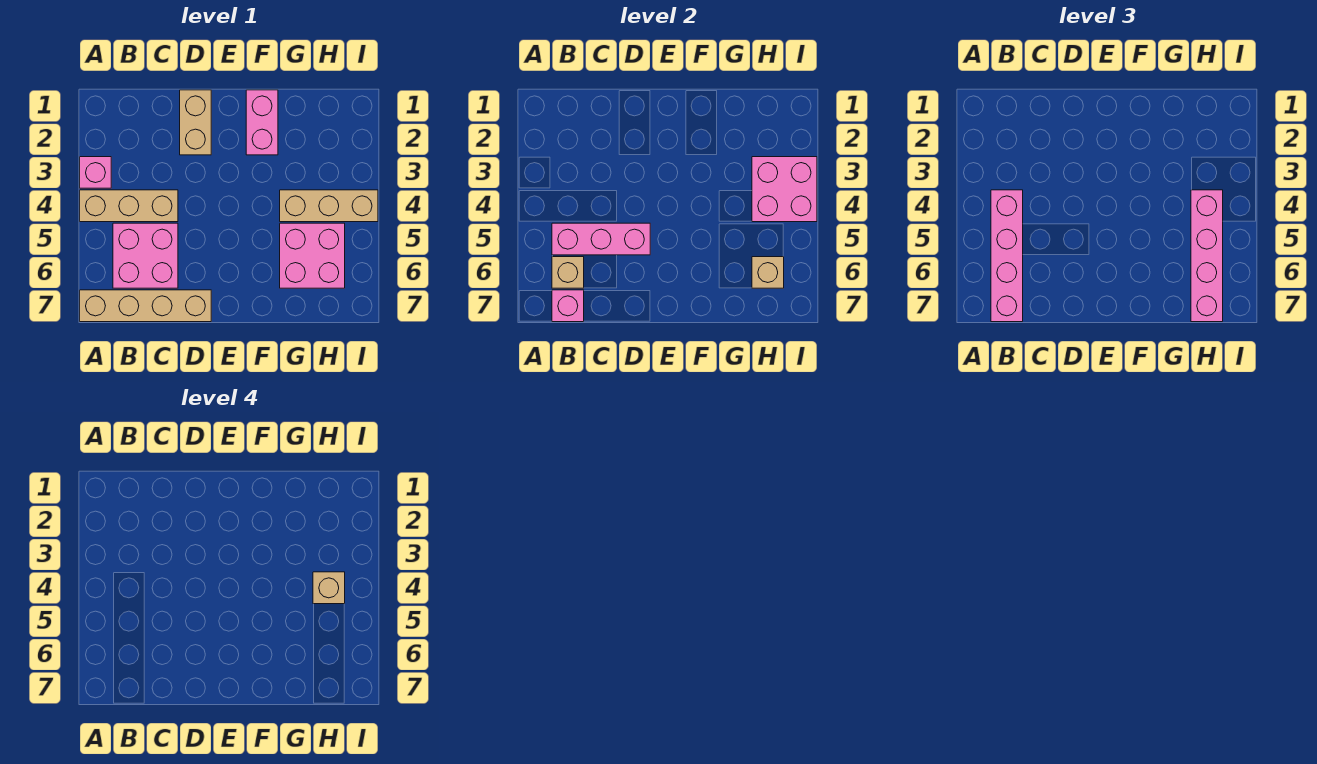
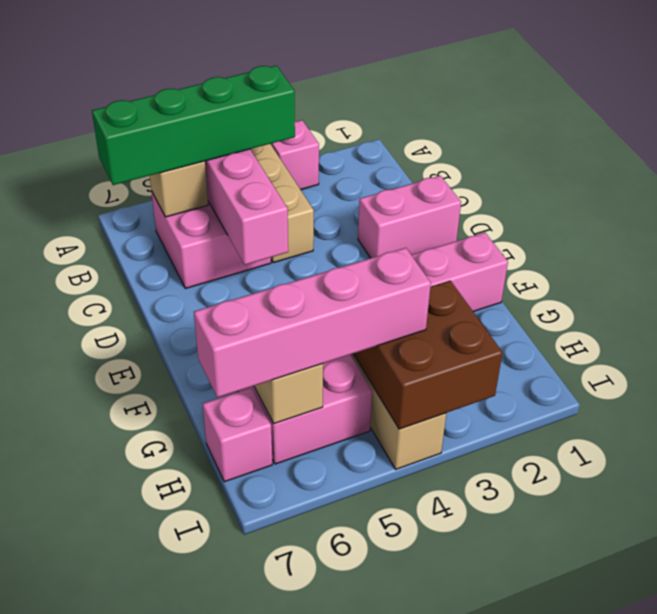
tan 1x4 brick [80,290,211,322] -> none
pink 1x4 brick [991,190,1023,322] -> green 1x4 brick [92,66,295,185]
pink 1x1 brick [552,290,584,322] -> pink 1x1 brick moved to [203,388,272,482]
tan 1x2 brick [180,90,211,155] -> pink 1x2 brick [358,176,461,258]
pink 2x2 brick [752,157,817,222] -> brown 2x2 brick [353,281,503,429]
tan 1x1 brick [313,572,345,604] -> none

